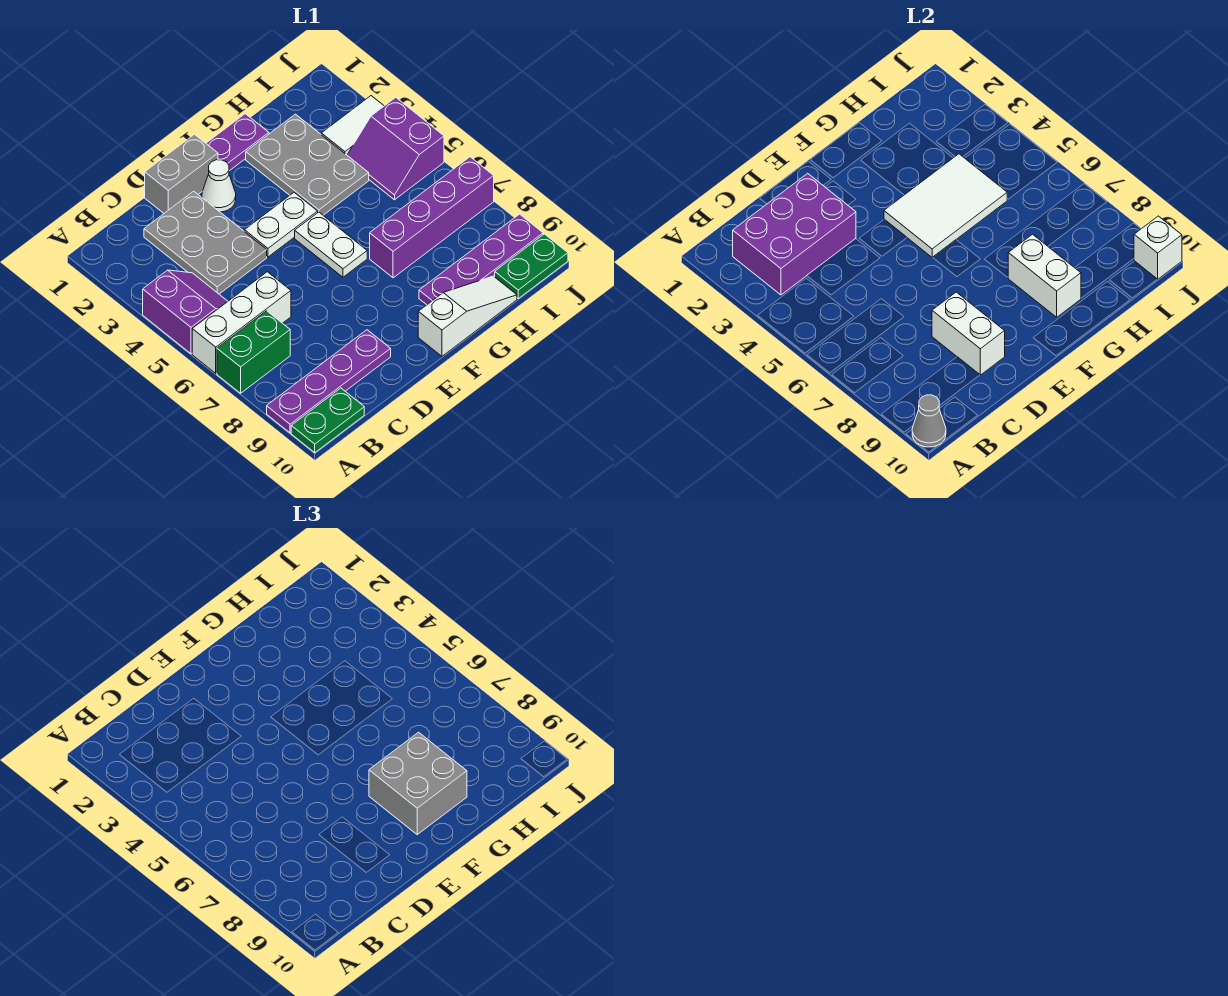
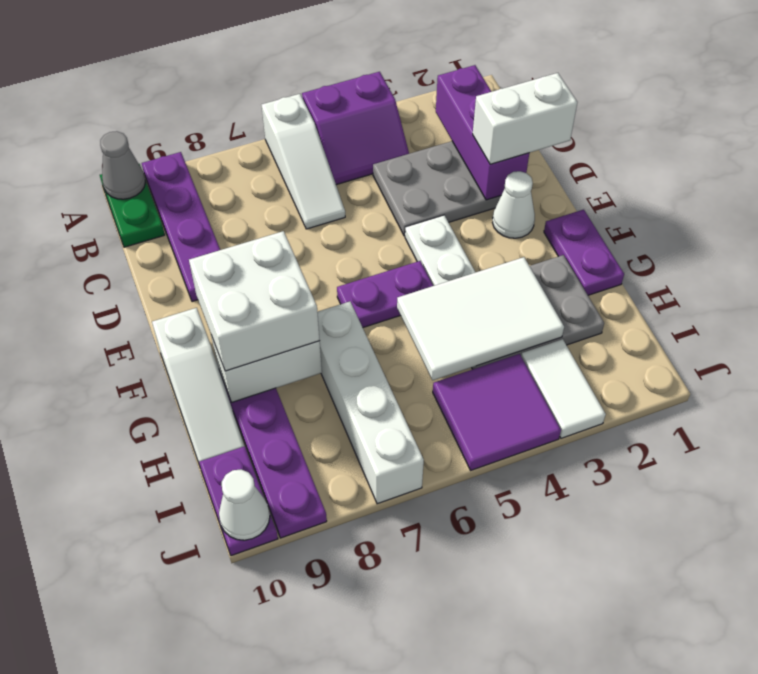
white 1x3 brick [192,272,291,373] -> white 1x3 slope [262,94,345,229]
green 1x2 brick [217,311,290,393] -> none
purple 2x3 brick [733,173,856,295] -> purple 1x3 brick [436,65,529,200]
grey 1x2 brick [145,134,218,213] -> none
white 1x2 brick [932,292,1005,375] -> white 1x2 brick moved to [473,73,577,164]
white 2x3 tile [884,154,1007,257] -> white 2x3 tile turned to [397,257,564,380]
white 1x2 plate [295,212,367,277] -> purple 1x2 plate [337,261,433,327]
grey 2x2 brick [369,732,467,834] -> white 2x2 brick [189,231,320,371]
purple 1x4 brick [370,157,494,278] -> white 1x4 brick [317,302,424,504]
purple 2x2 slope [347,98,444,200] -> purple 2x2 tile [433,354,561,470]
green 1x2 plate [495,234,568,298] -> purple 1x2 plate [199,446,278,556]
white 1x1 brick [1134,216,1182,279] -> white 1x1 cone [219,470,270,540]

